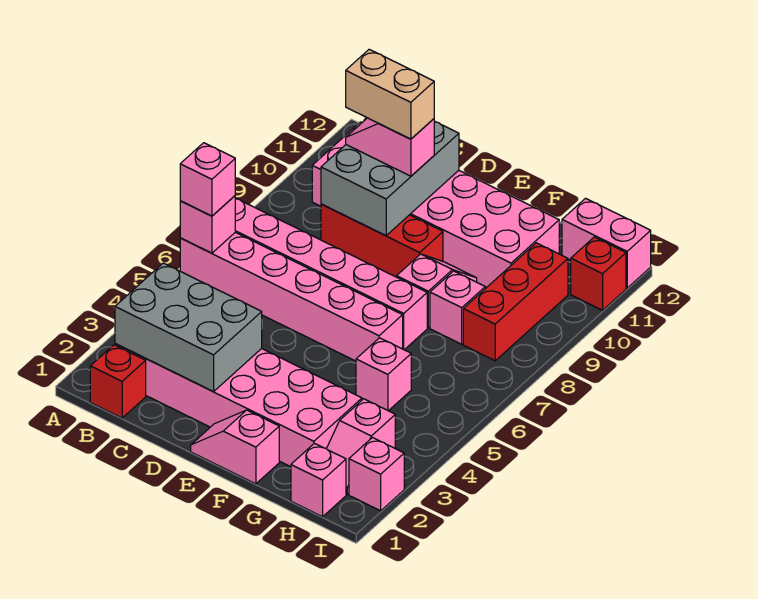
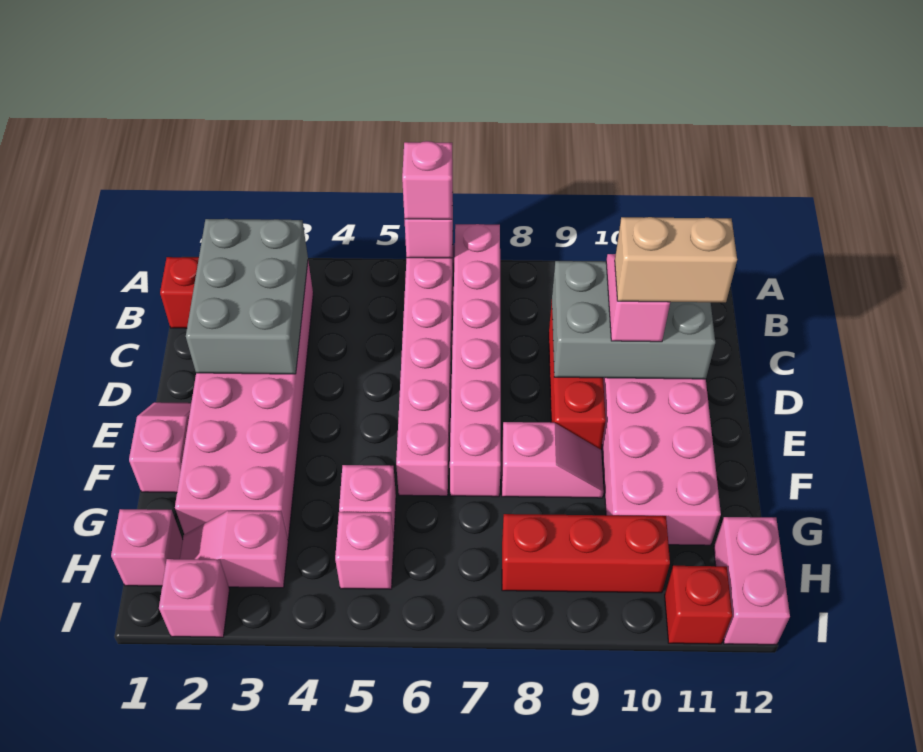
tan 1x2 brick [346,49,434,139] -> tan 1x2 brick turned to [615,217,737,302]
pink 1x1 brick [430,271,485,344] -> pink 1x1 brick moved to [335,512,394,589]

